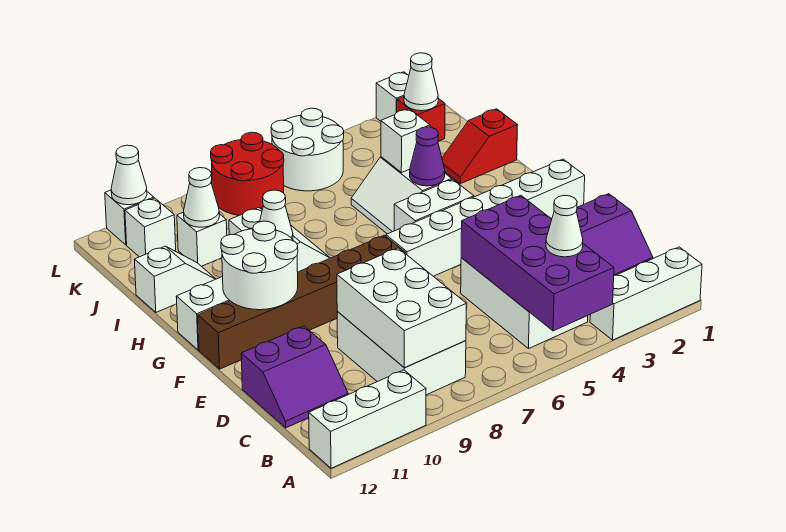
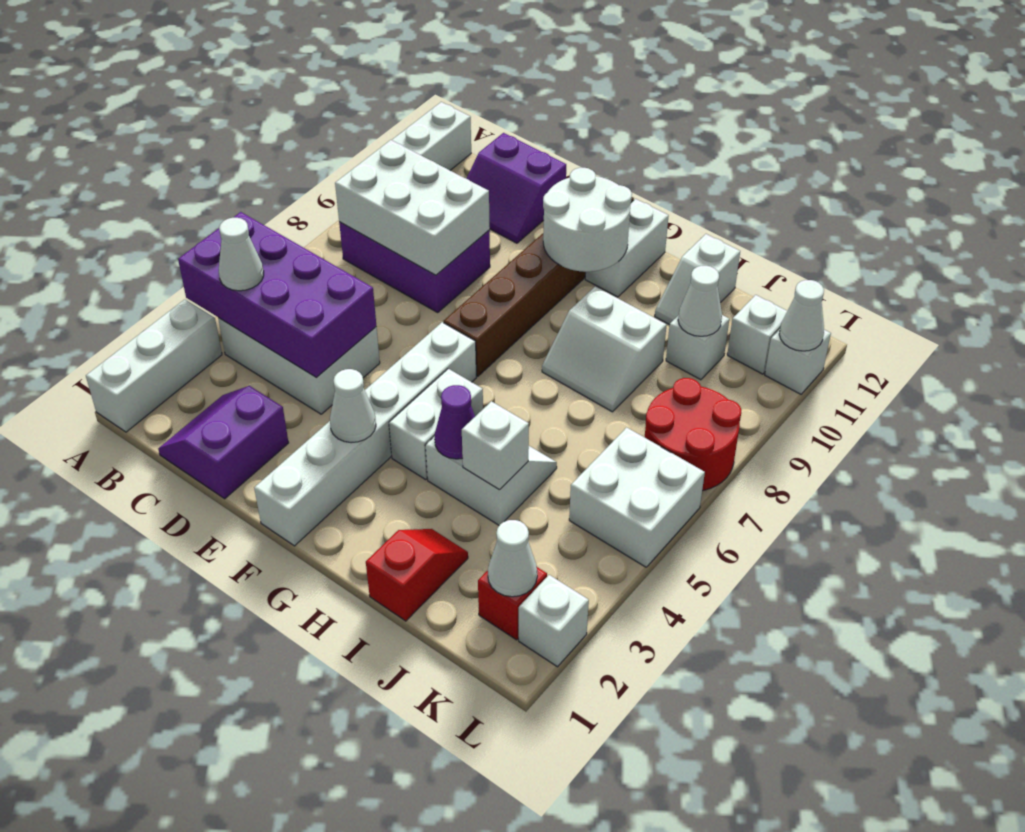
white 2x3 brick [337,312,466,395] -> purple 2x3 brick [339,222,490,312]
purple 2x2 slope [241,326,348,428] -> purple 2x2 slope turned to [466,133,566,243]
white 1x1 cone [260,190,293,239] -> white 1x1 cone moved to [330,369,376,443]
white 2x2 round brick [271,108,344,191] -> white 2x2 brick [569,427,705,567]

